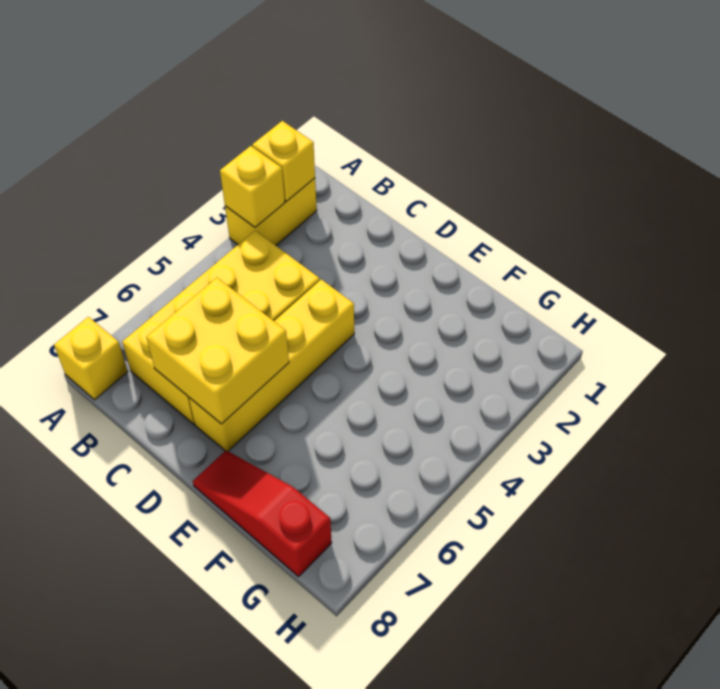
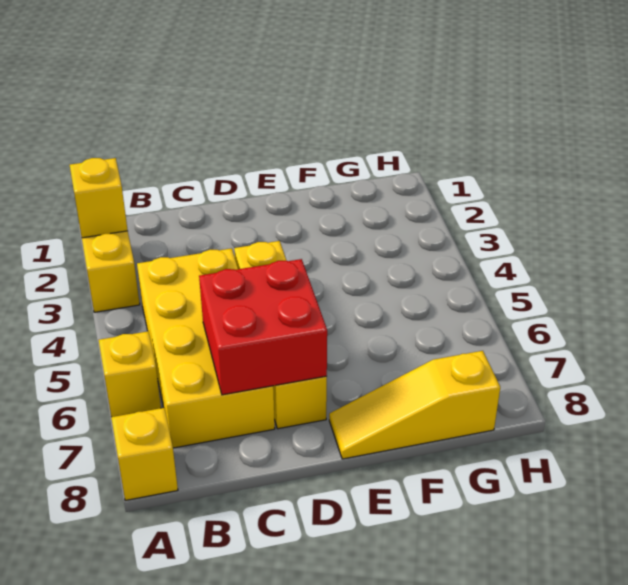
yellow 1x1 brick [220,146,285,227] -> yellow 1x1 brick moved to [99,331,161,417]
yellow 2x2 brick [146,278,289,424] -> red 2x2 brick [199,259,327,395]
red 1x3 slope [193,450,332,577] -> yellow 1x3 slope [329,351,500,459]

